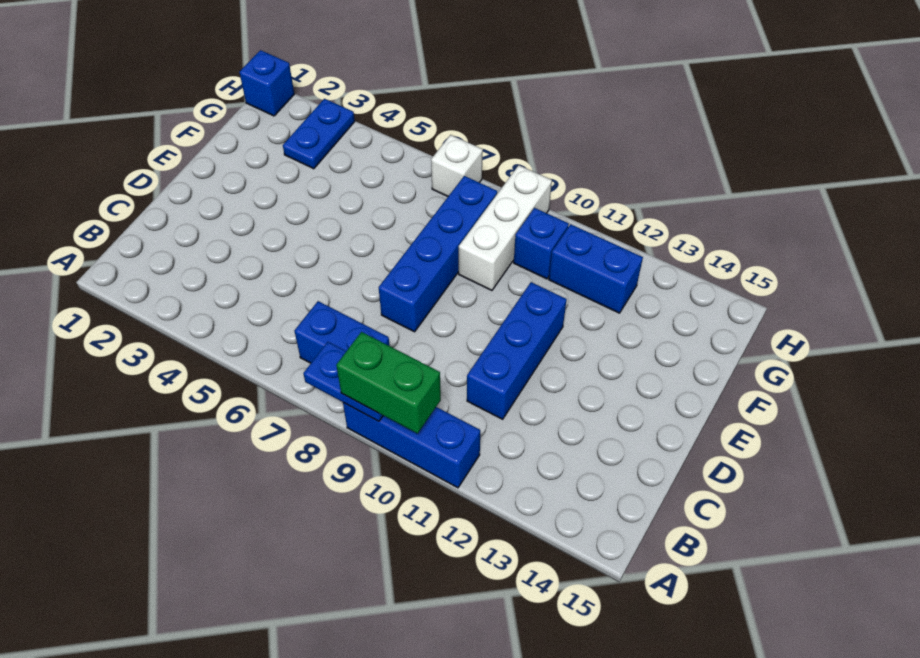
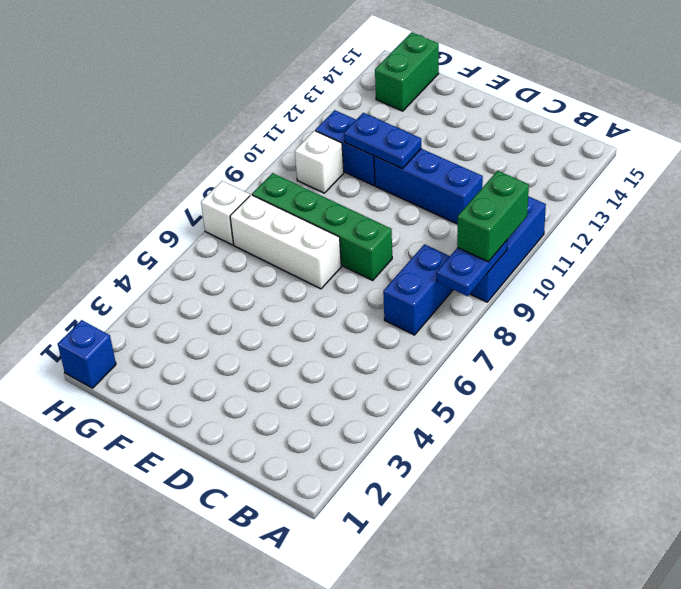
blue 1x4 brick [379,176,497,332] -> green 1x4 brick [252,173,392,280]
white 1x3 brick [459,165,552,290] -> white 1x3 brick moved to [230,195,341,289]
blue 1x2 plate [283,99,355,169] -> blue 1x2 plate moved to [344,113,421,169]
blue 1x1 brick [514,208,569,279] -> white 1x1 brick [295,131,344,193]
blue 1x2 brick [549,224,643,313] -> blue 1x2 brick turned to [315,110,375,185]
none -> green 1x2 brick [375,32,439,111]

